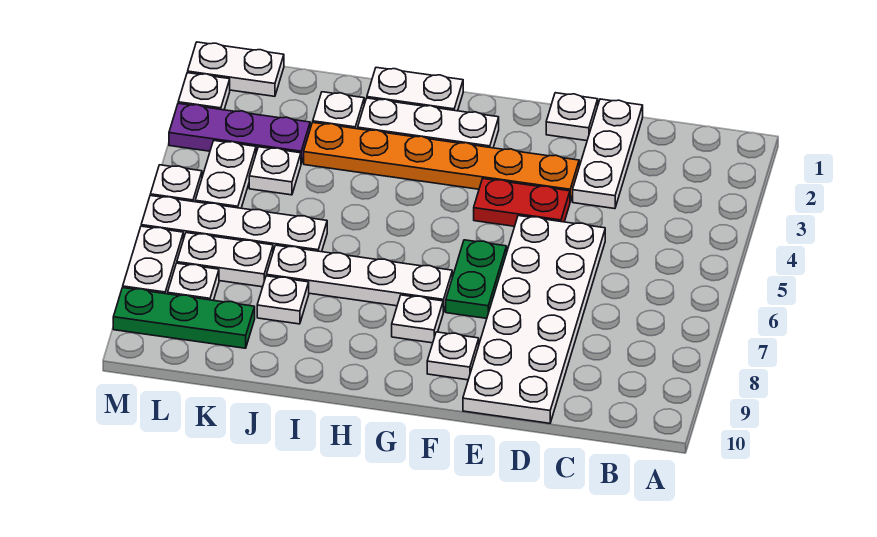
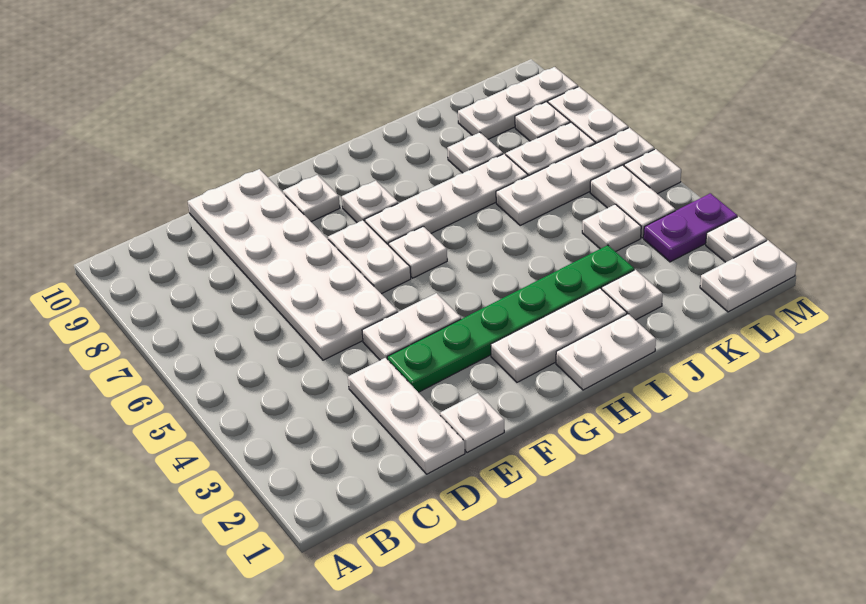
orange 1x6 plate [304,122,579,202] -> green 1x6 plate [387,245,634,392]
red 1x2 plate [474,179,570,226] -> white 1x2 plate [362,293,461,360]
green 1x2 plate [446,240,507,318] -> white 1x2 plate [328,220,411,294]
none -> white 1x1 plate [389,226,447,278]
purple 1x3 plate [169,103,310,163] -> purple 1x2 plate [644,193,737,262]
green 1x3 plate [113,288,255,348] -> white 1x3 plate [458,67,578,139]

